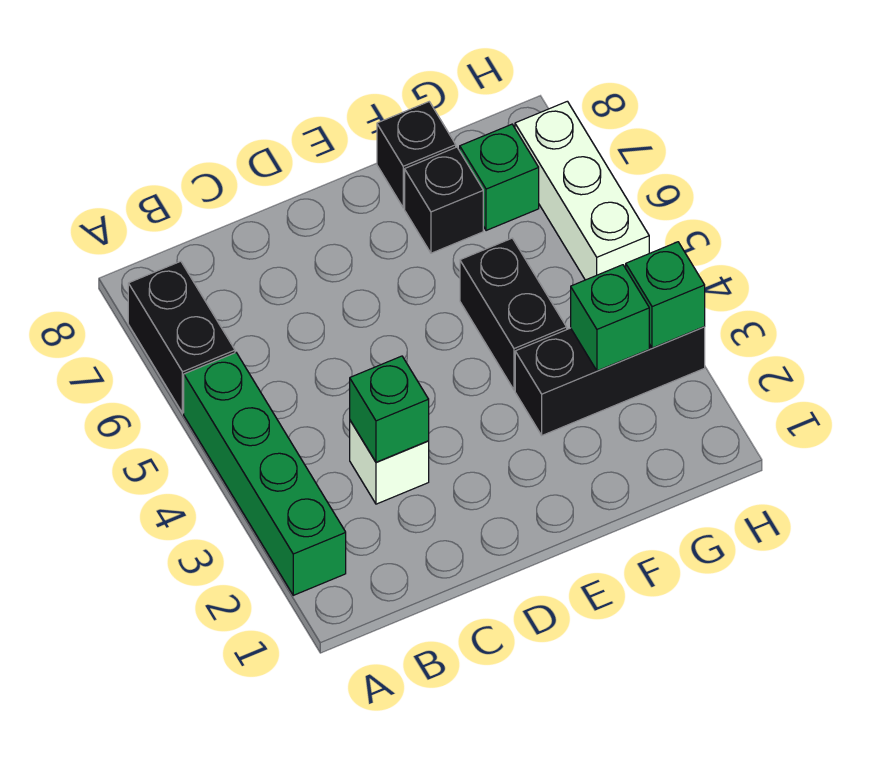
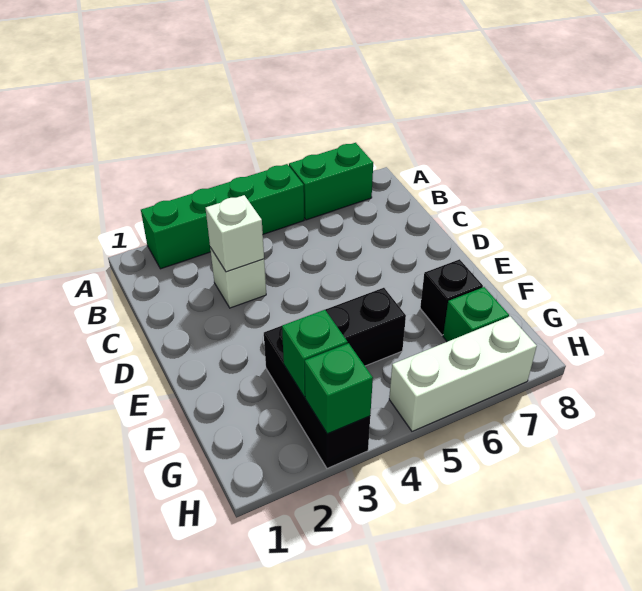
black 1x2 brick [128,261,235,413] -> green 1x2 brick [289,143,373,220]
green 1x1 brick [350,356,429,462] -> white 1x1 brick [206,195,264,272]
black 1x1 brick [377,102,456,208] -> none

